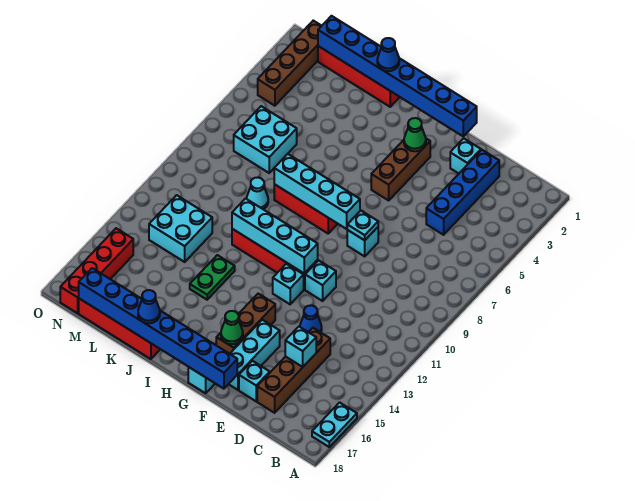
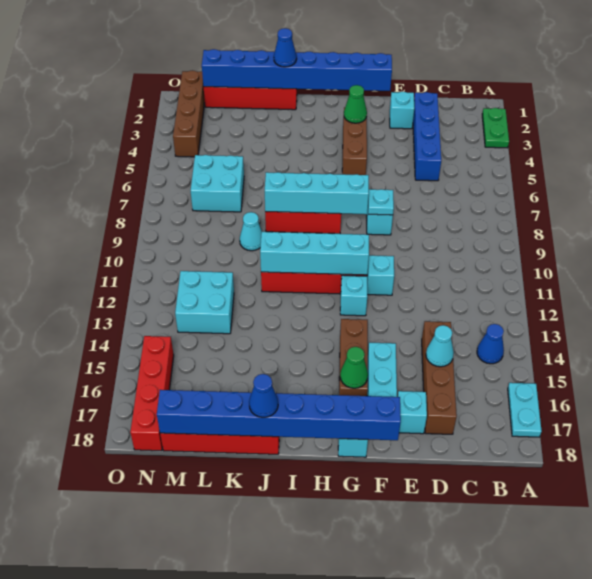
cyan 1x1 brick [285,327,316,367] -> cyan 1x1 cone [426,325,454,367]
blue 1x1 cone [300,305,322,332] -> blue 1x1 cone moved to [477,324,504,364]
green 1x2 plate [190,255,235,300] -> green 1x2 plate moved to [482,108,509,148]

